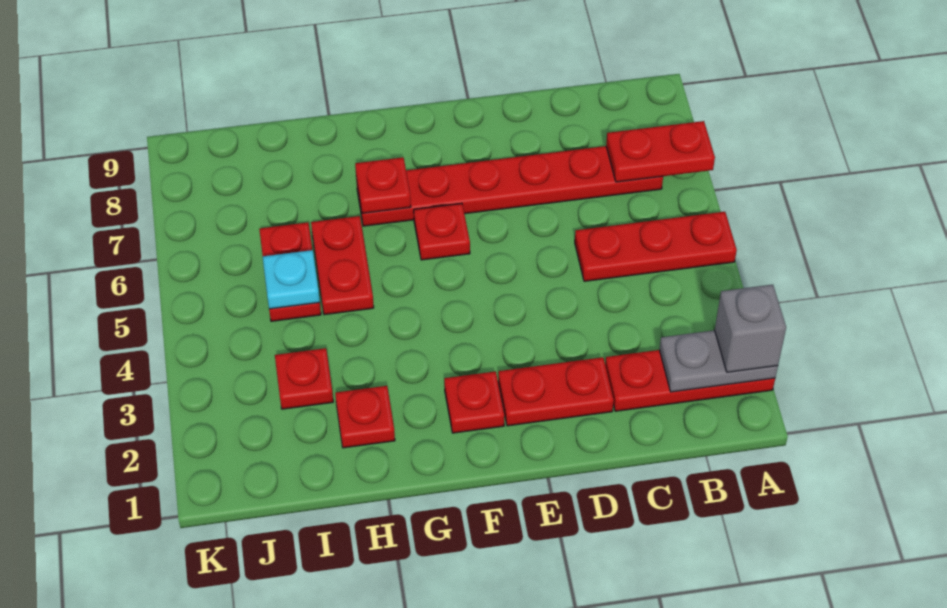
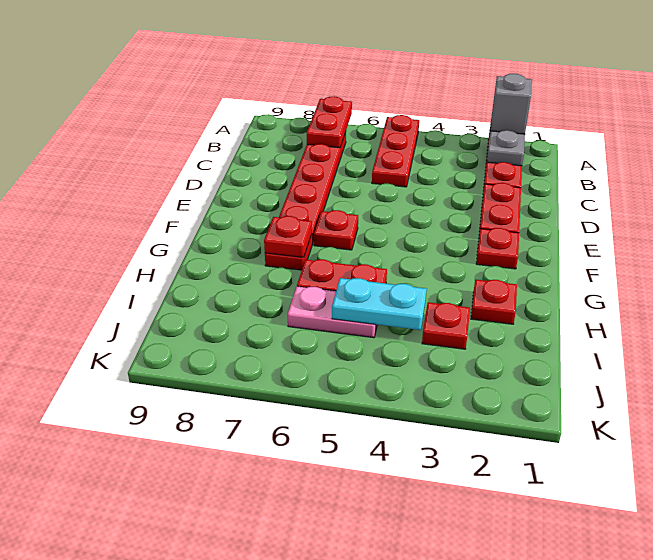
red 1x2 plate [259,222,321,321] -> pink 1x2 plate [288,286,377,338]
cyan 1x1 plate [263,250,320,309] -> cyan 1x2 plate [332,278,427,330]

